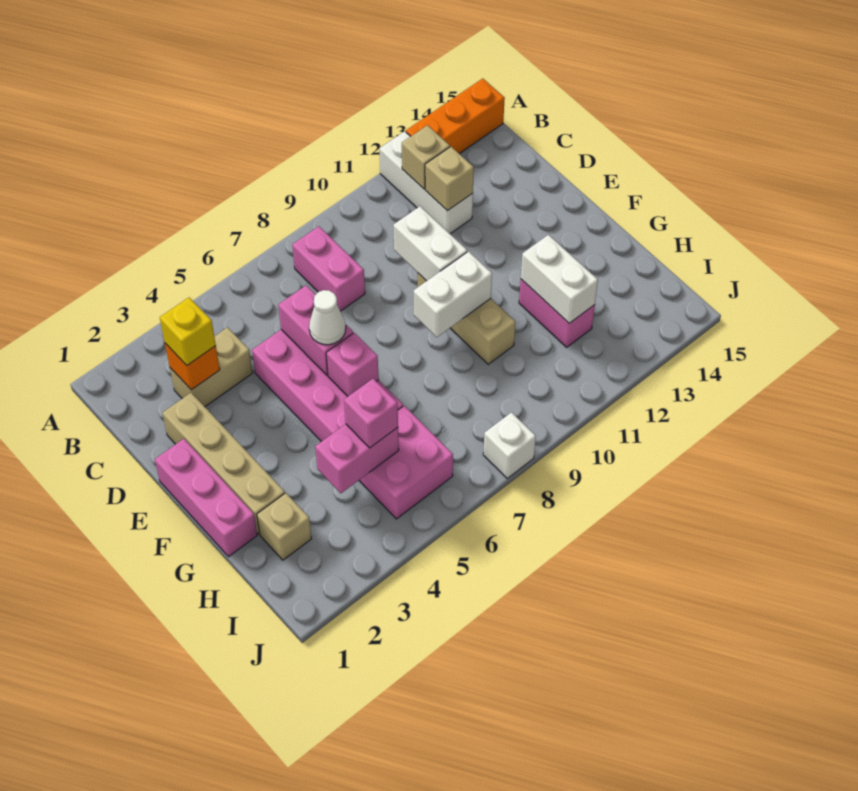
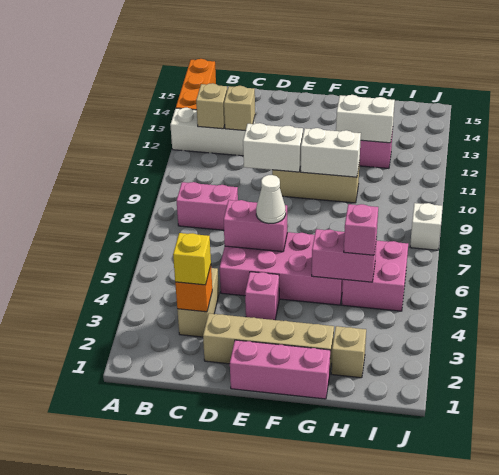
pink 1x1 brick [326,333,379,396] -> pink 1x1 brick moved to [245,272,279,320]
white 1x2 brick [414,251,492,337] -> white 1x2 brick turned to [301,128,361,177]
pink 1x2 brick [315,424,399,493] -> pink 1x2 brick turned to [312,229,377,282]

